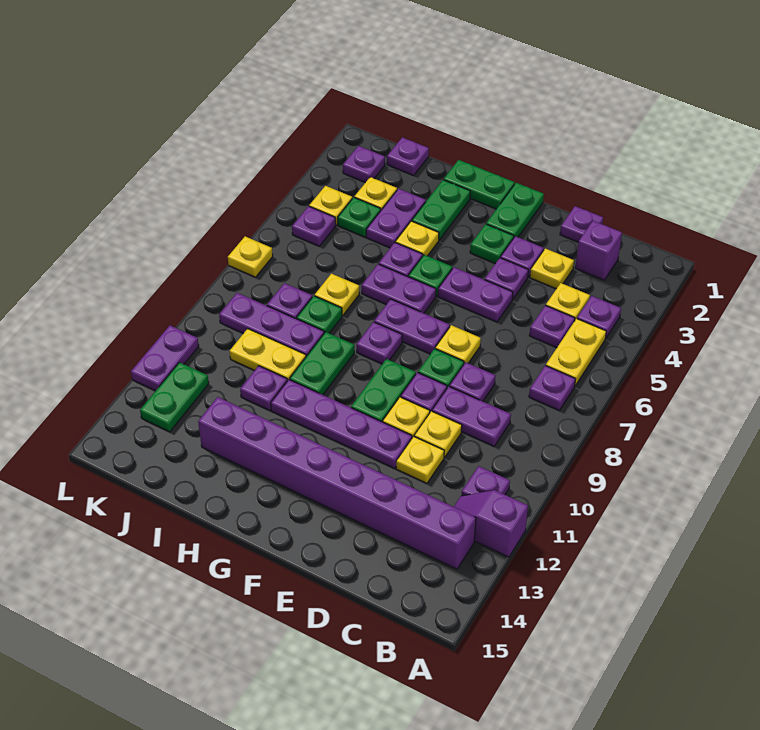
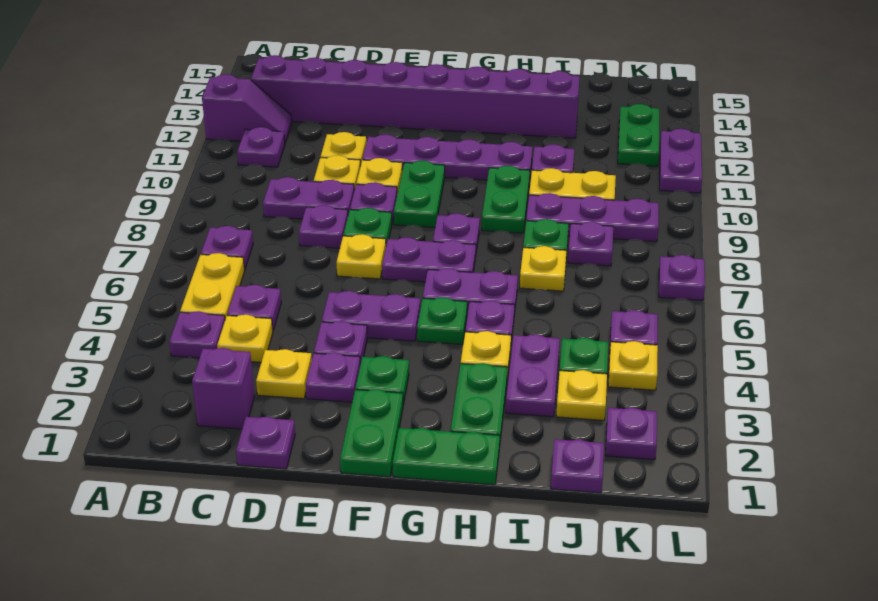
yellow 1x1 plate [228,236,273,277] -> purple 1x1 plate [659,255,705,300]

